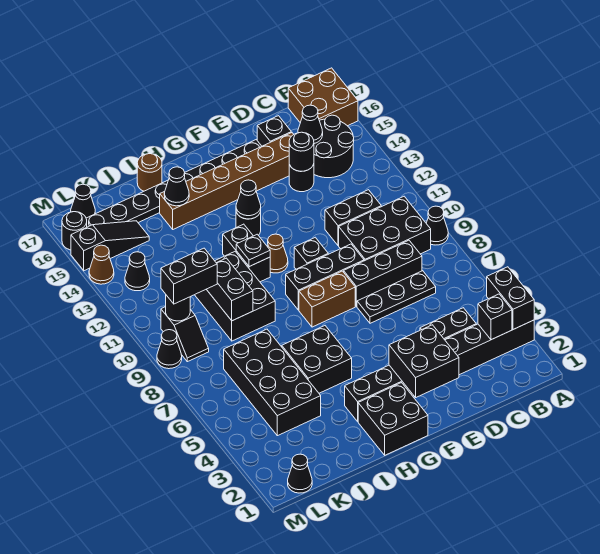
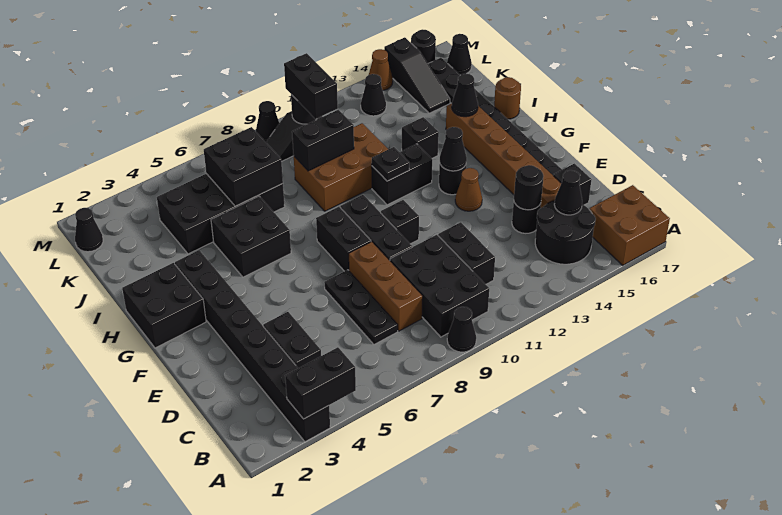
black 1x1 brick [478,294,512,340] -> black 1x1 brick moved to [402,117,439,158]
black 1x3 brick [344,240,422,307] -> brown 1x3 brick [349,242,423,331]
black 2x2 brick [389,325,459,397] -> black 2x2 brick moved to [204,127,283,206]
brown 1x2 brick [299,271,355,327] -> black 1x2 brick [316,207,371,271]
brown 1x1 cone [267,234,288,273] -> brown 1x1 cone moved to [455,168,482,211]
black 2x3 brick [195,252,275,341] -> brown 2x3 brick [294,123,388,211]

